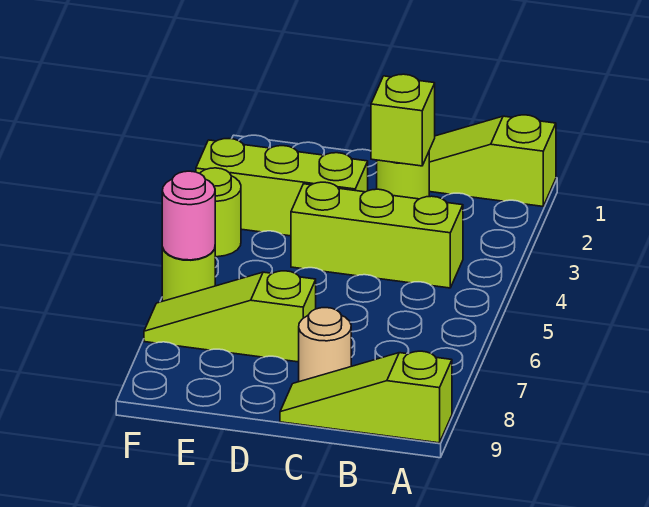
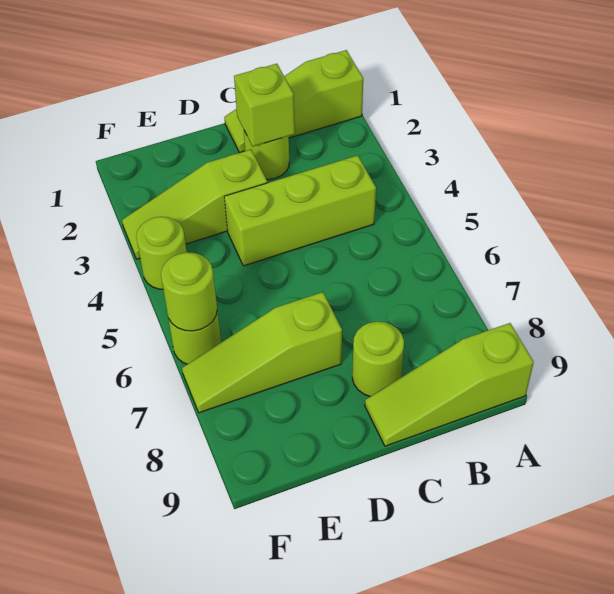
tan 1x1 round brick [299,308,351,382] -> lime 1x1 round brick [352,322,404,397]
lime 1x3 brick [196,139,368,236] -> lime 1x3 slope [122,150,267,259]
pink 1x1 round brick [162,171,215,260] -> lime 1x1 round brick [161,252,217,331]

